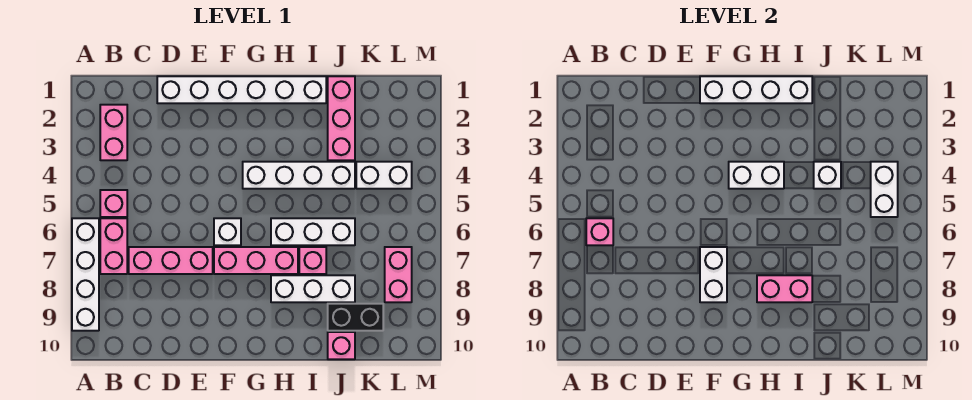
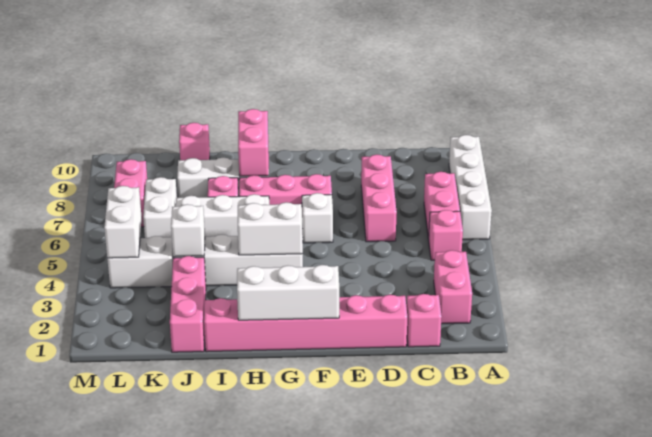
pink 1x1 brick [586,218,613,245] -> pink 1x1 brick moved to [407,294,442,347]
pink 1x3 brick [129,247,213,274] -> pink 1x3 brick turned to [361,154,397,242]
white 1x6 brick [157,76,326,103] -> pink 1x6 brick [204,295,407,352]
white 1x4 brick [700,76,812,103] -> white 1x3 brick [237,265,339,320]
white 1x2 brick [700,247,727,302] -> white 1x2 brick moved to [143,177,177,238]
pink 1x2 brick [757,275,812,302] -> pink 1x2 brick turned to [238,109,269,176]
black 1x2 brick [328,304,383,331] -> none

